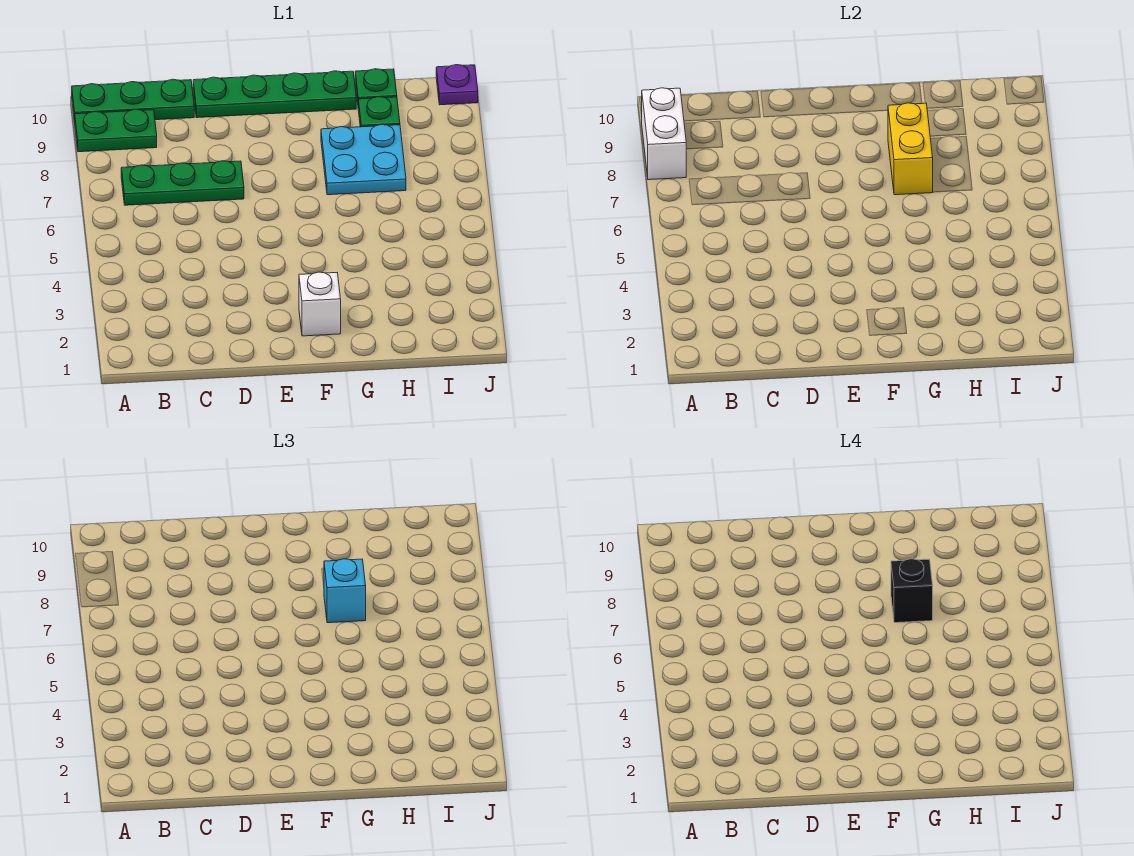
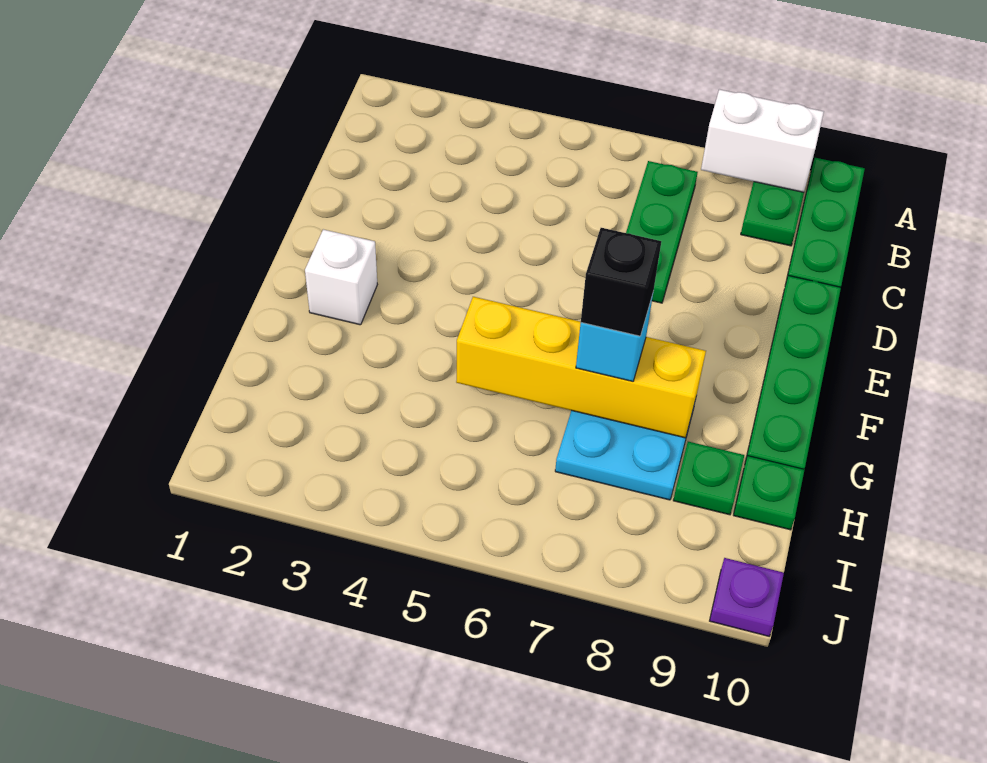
yellow 1x2 brick [888,103,933,195] -> yellow 1x4 brick [456,297,706,438]

